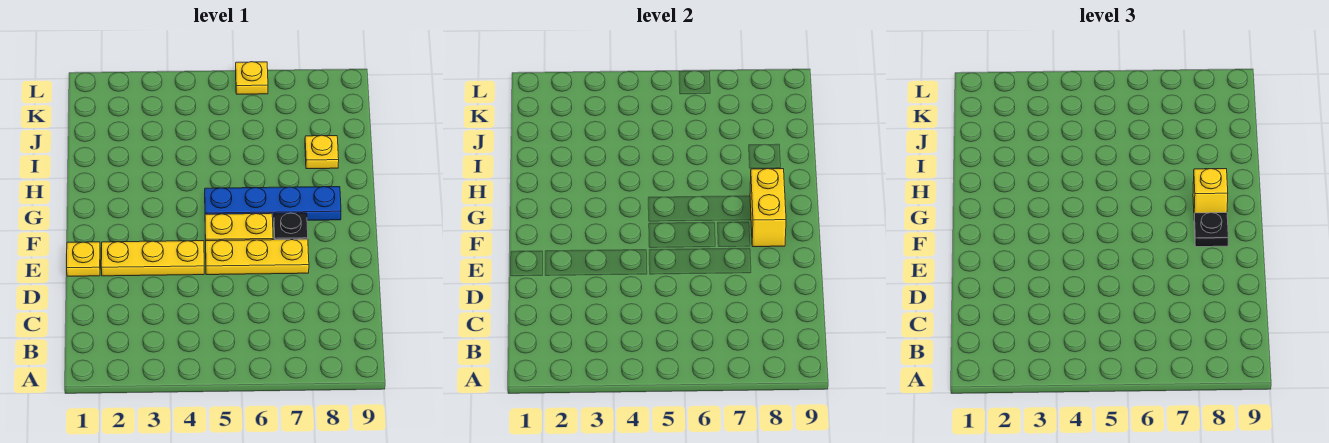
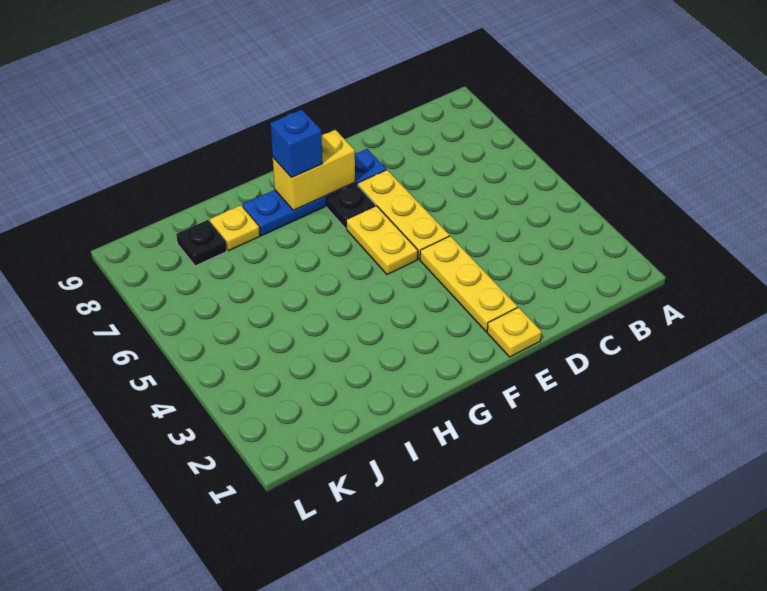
black 1x1 plate [1194,213,1228,247] -> black 1x1 plate moved to [176,220,227,266]
blue 1x4 plate [205,187,341,221] -> blue 1x4 plate turned to [243,149,386,236]
yellow 1x1 brick [1193,169,1228,213] -> blue 1x1 brick [270,109,322,178]
yellow 1x1 plate [236,62,268,94] -> none

